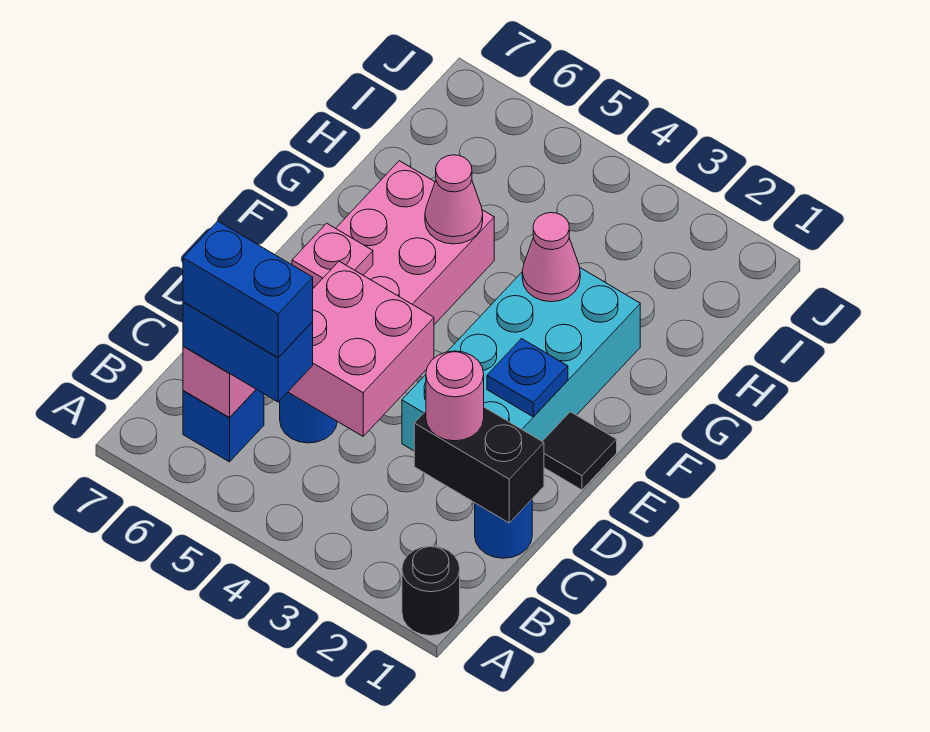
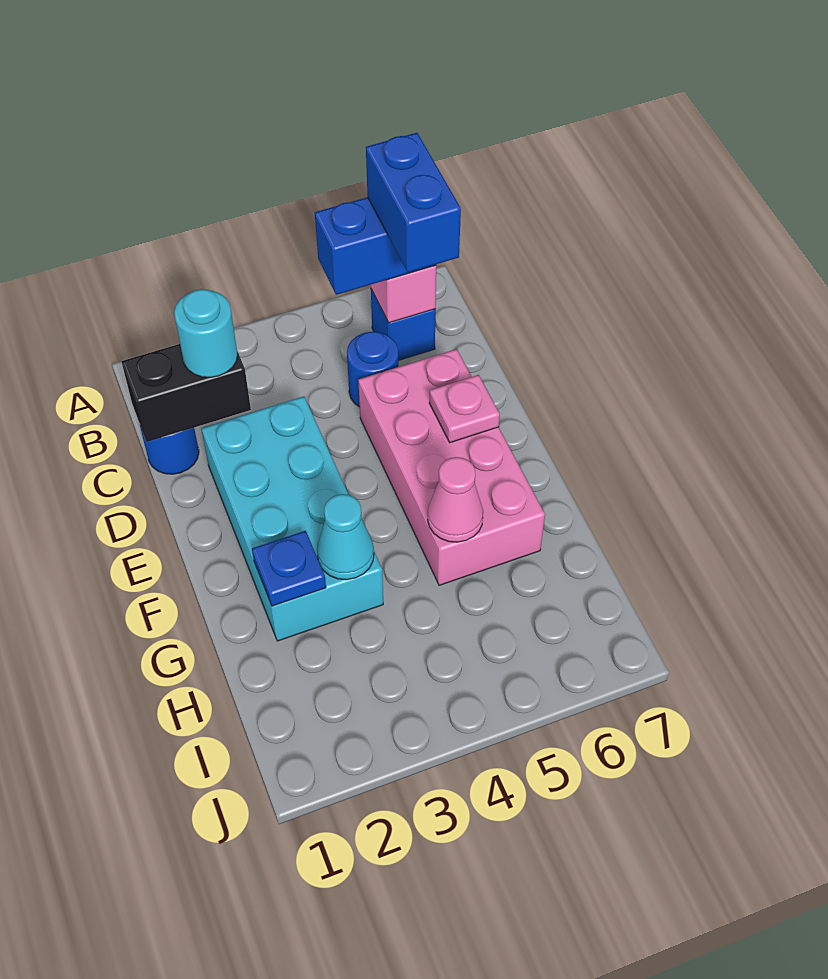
black 1x1 round brick [402,546,460,636] -> none
blue 1x2 brick [183,221,313,358] -> blue 1x2 brick turned to [366,133,461,272]
pink 1x1 round brick [426,351,484,441] -> cyan 1x1 round brick [174,289,238,377]
pink 2x2 brick [288,261,434,436] -> none
black 1x1 tile [542,412,617,490] -> none
blue 1x1 plate [487,339,568,417] -> blue 1x1 plate moved to [252,531,326,606]
pink 1x1 cone [522,213,580,302] -> cyan 1x1 cone [317,494,374,580]

